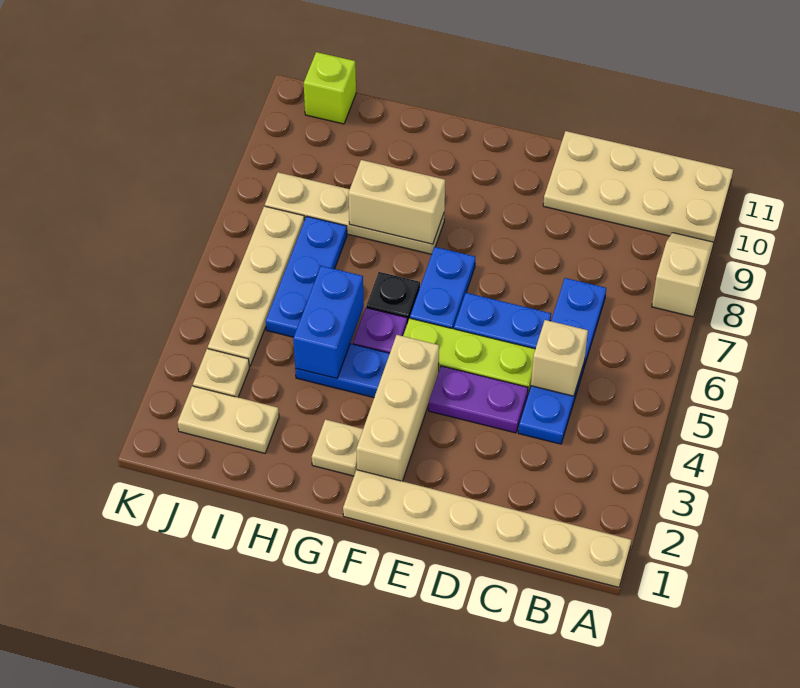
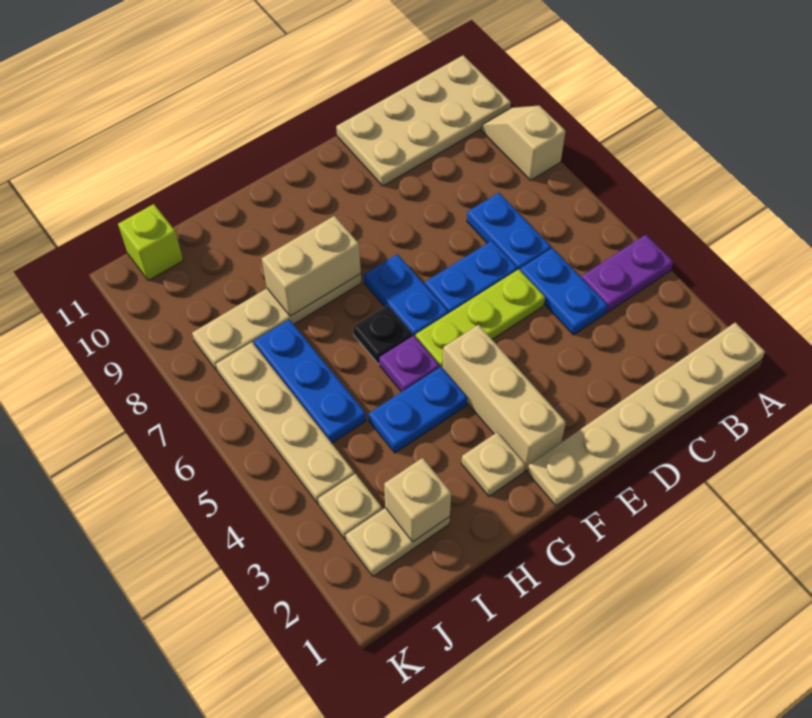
tan 1x1 brick [531,320,588,396] -> tan 1x1 brick moved to [384,458,451,542]
purple 1x2 plate [429,366,528,433] -> purple 1x2 plate moved to [582,235,673,313]
blue 1x2 brick [293,266,364,379] -> none

